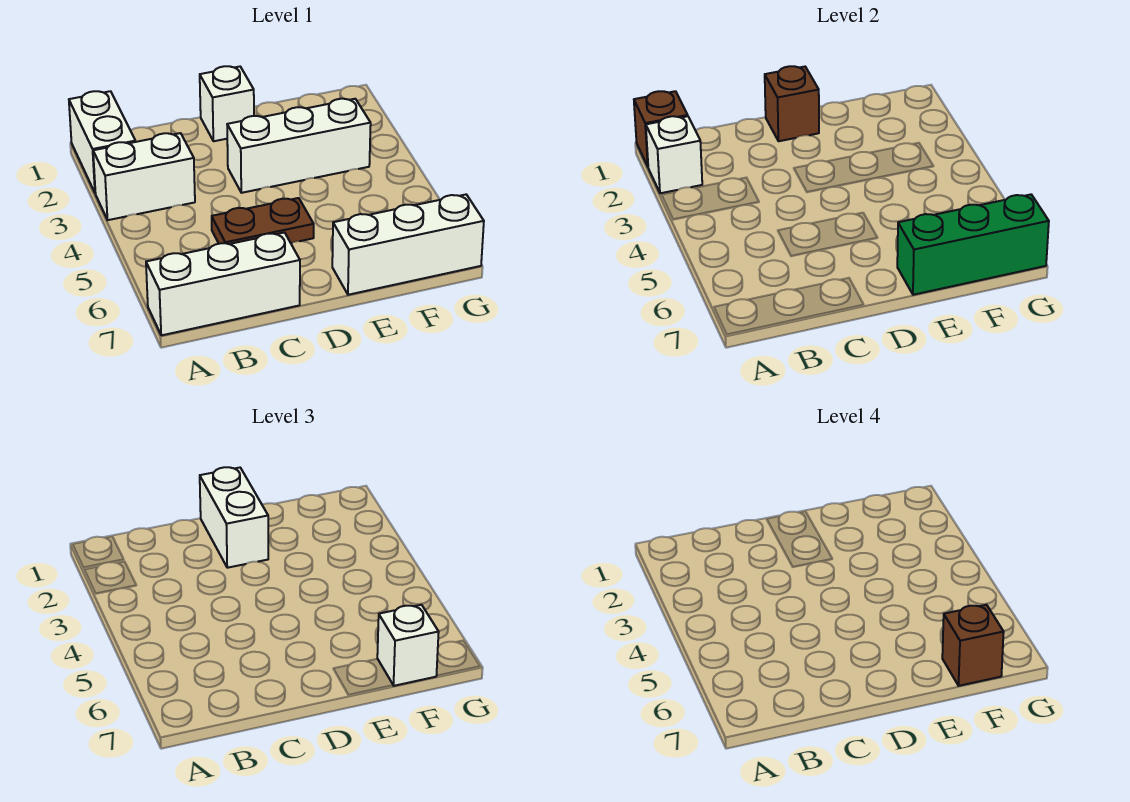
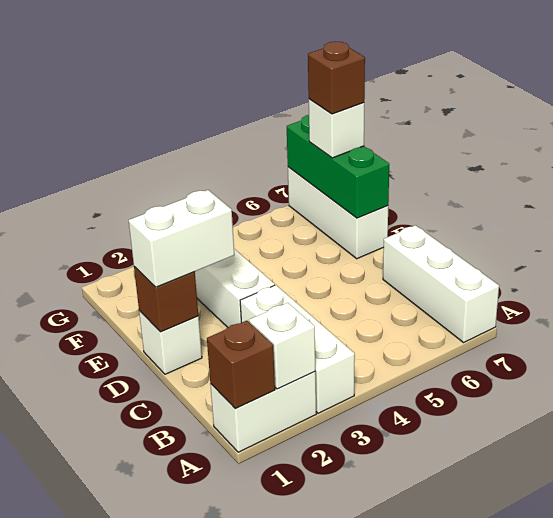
white 1x2 brick [93,133,195,220] -> white 1x3 brick [240,285,355,413]
brown 1x2 plate [212,198,314,244] -> none

